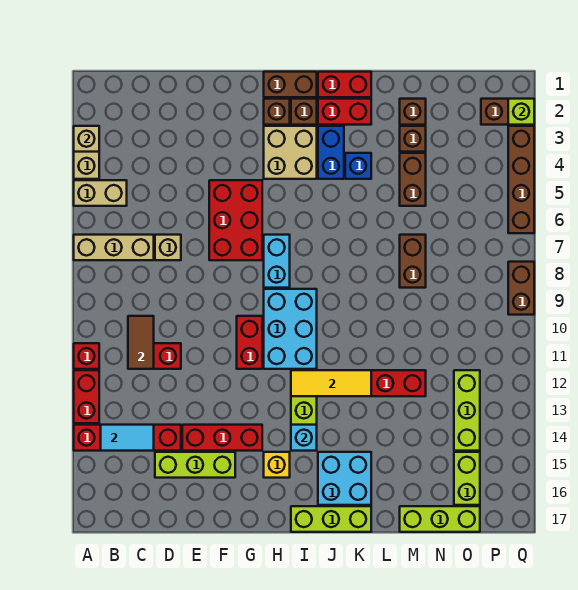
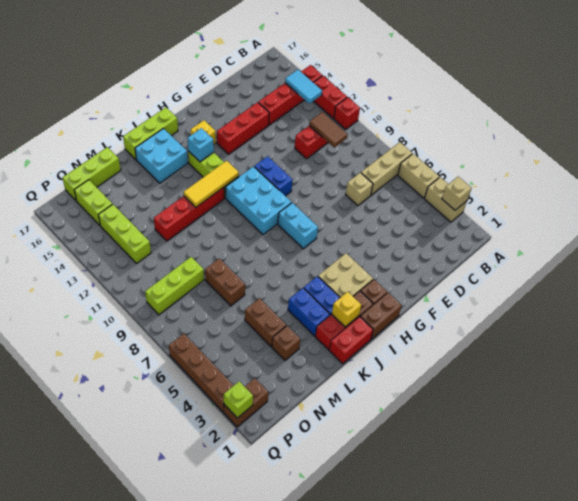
tan 1x2 brick [74,180,127,206] -> tan 1x2 brick turned to [398,154,439,198]
cyan 1x2 tile [101,425,154,451] -> cyan 1x2 tile turned to [285,70,322,104]
lime 1x3 brick [155,452,235,478] -> lime 1x3 brick moved to [145,257,204,315]
red 2x3 brick [209,180,262,260] -> none
red 1x2 brick [237,316,262,369] -> blue 1x2 brick [254,156,293,196]
none -> yellow 1x1 brick [332,292,361,327]
blue 1x1 brick [345,153,371,179] -> blue 1x2 brick [288,288,330,336]
brown 1x1 brick [400,99,426,125] -> none
brown 1x2 brick [508,262,534,315] -> none

